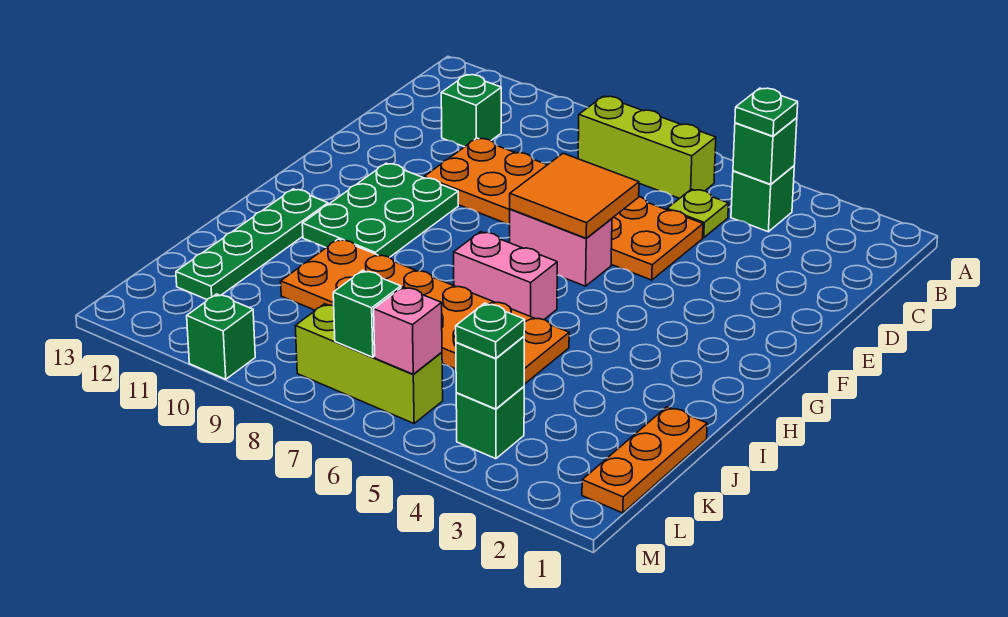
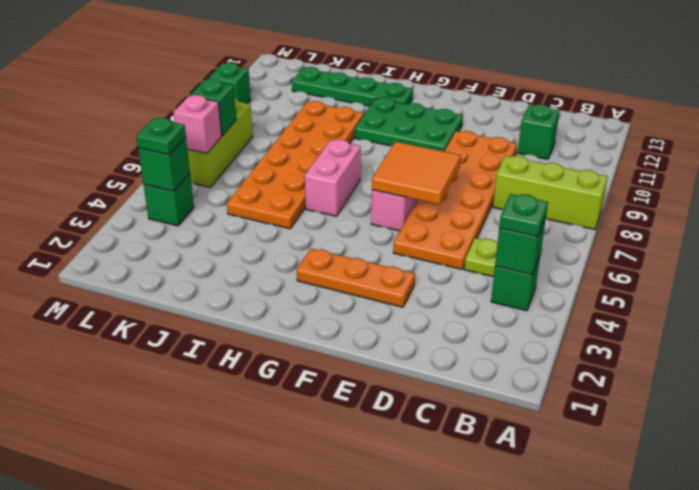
lime 1x3 brick [578,96,716,198] -> lime 1x3 brick turned to [493,156,608,229]
orange 1x3 plate [582,407,707,513] -> orange 1x3 plate moved to [297,248,415,307]

